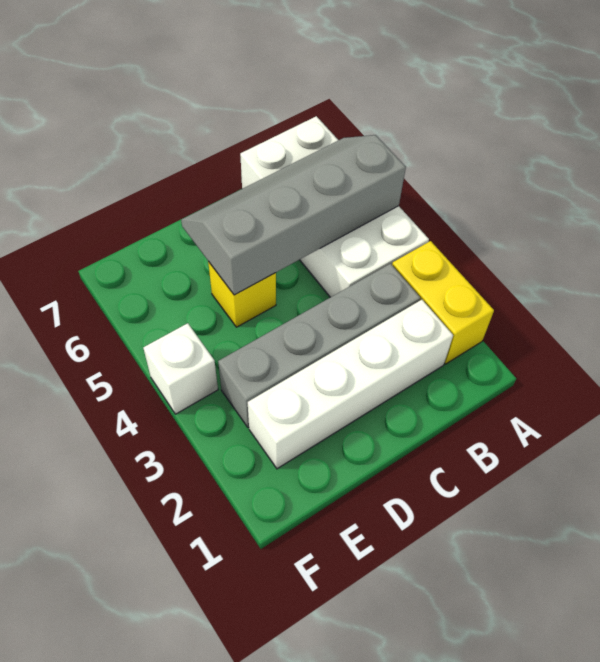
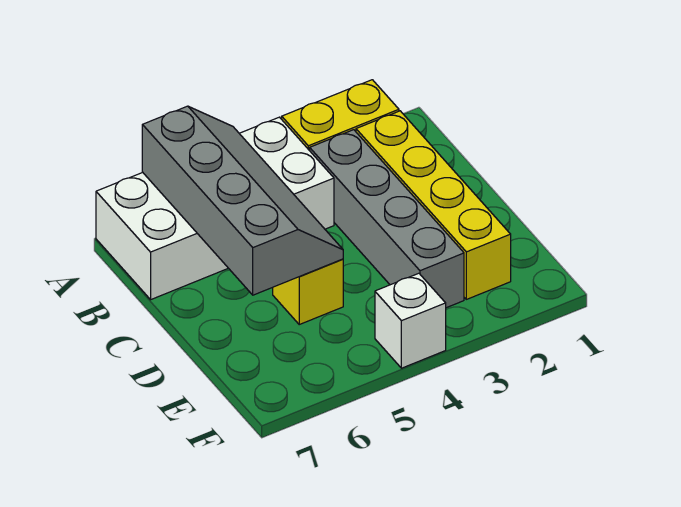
grey 2x4 slope [181,135,406,295] -> grey 2x4 slope turned to [142,106,343,295]
white 1x4 brick [248,300,453,469] -> yellow 1x4 brick [356,111,511,299]

